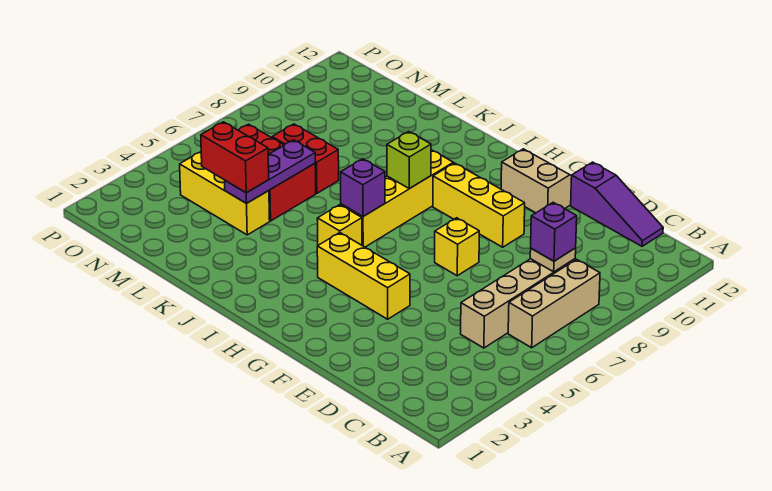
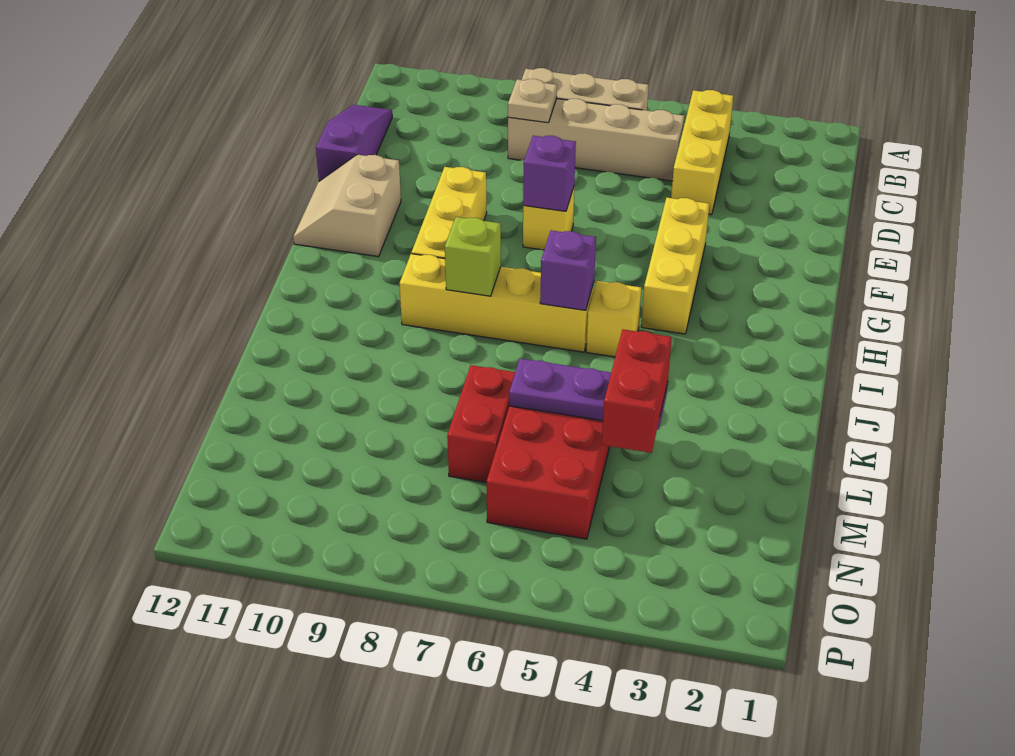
purple 1x1 brick [531,202,577,261] -> purple 1x1 brick moved to [523,136,576,211]
yellow 1x3 brick [180,152,270,235] -> yellow 1x3 brick moved to [671,90,733,215]

